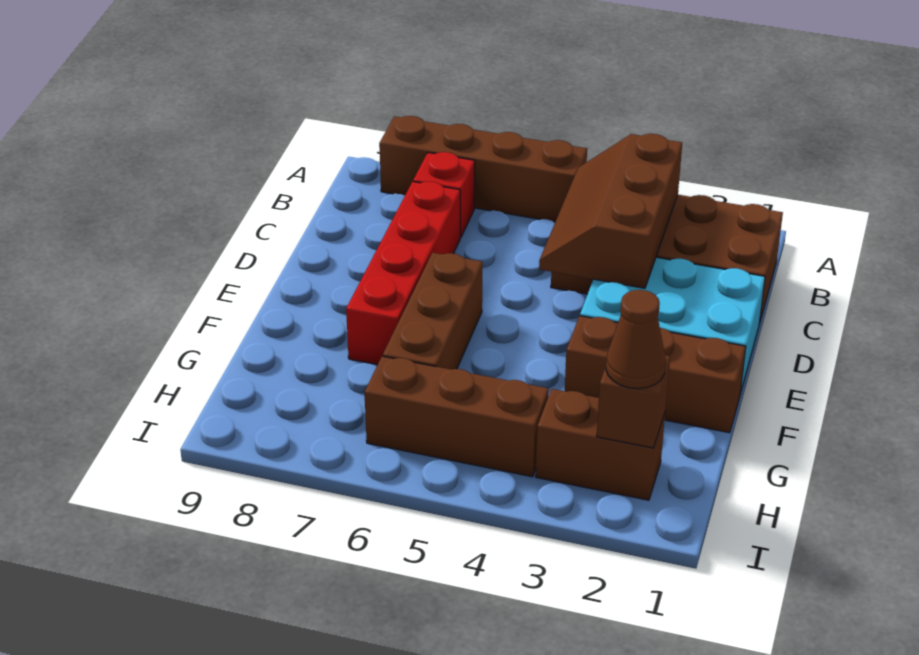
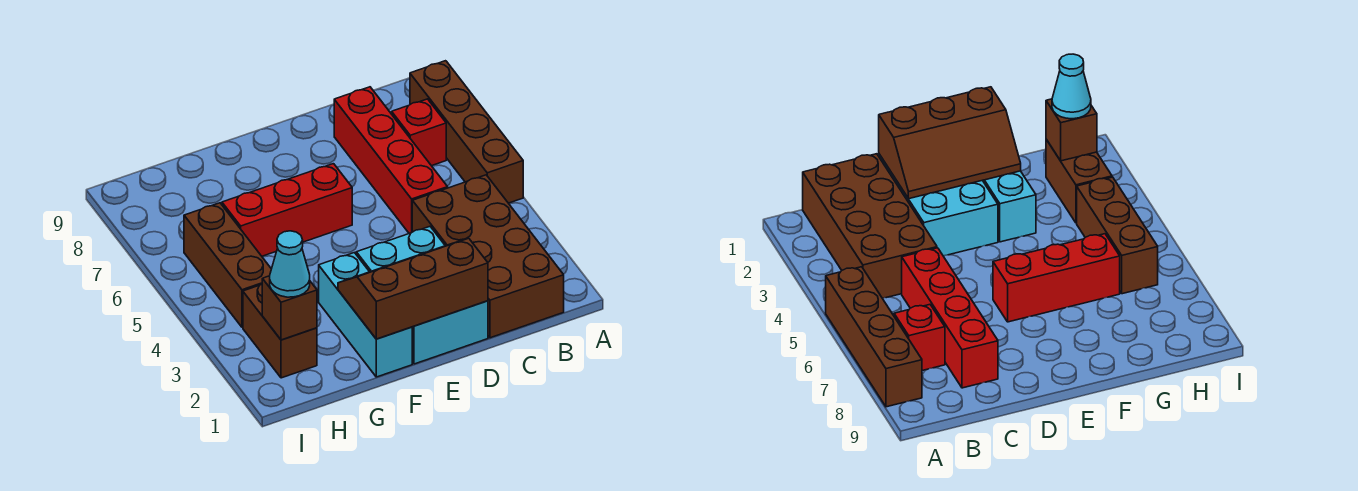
brown 2x3 slope [539,134,682,288] -> brown 2x3 slope moved to [338,238,488,339]
red 1x4 brick [346,181,460,365] -> red 1x4 brick turned to [334,87,448,233]
brown 1x3 brick [383,253,483,370] -> red 1x3 brick [222,164,352,256]
brown 1x3 brick [565,316,746,433] -> cyan 1x3 brick [319,253,412,377]
brown 1x1 cone [606,290,666,389] -> cyan 1x1 cone [270,231,310,297]

